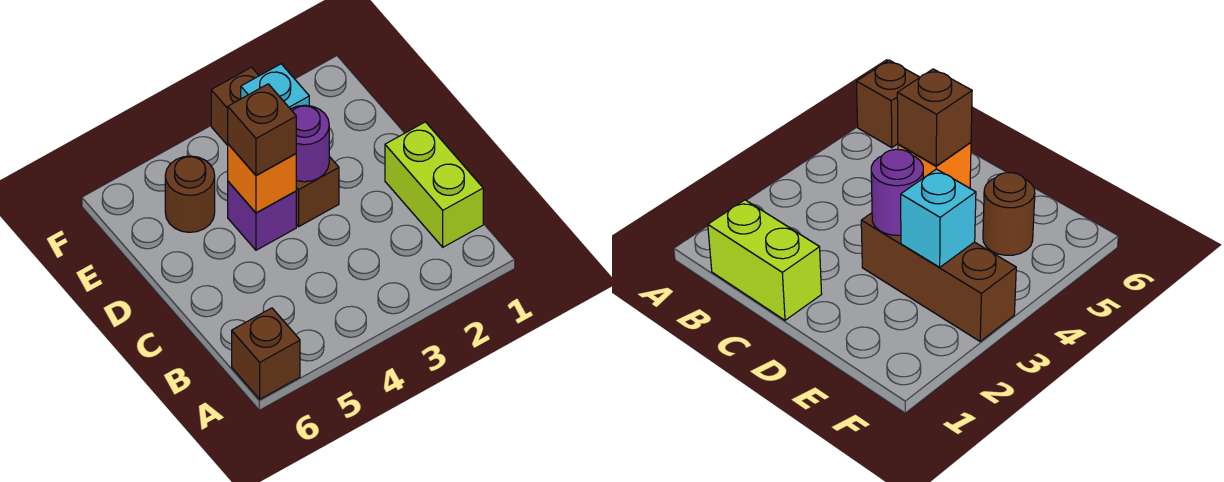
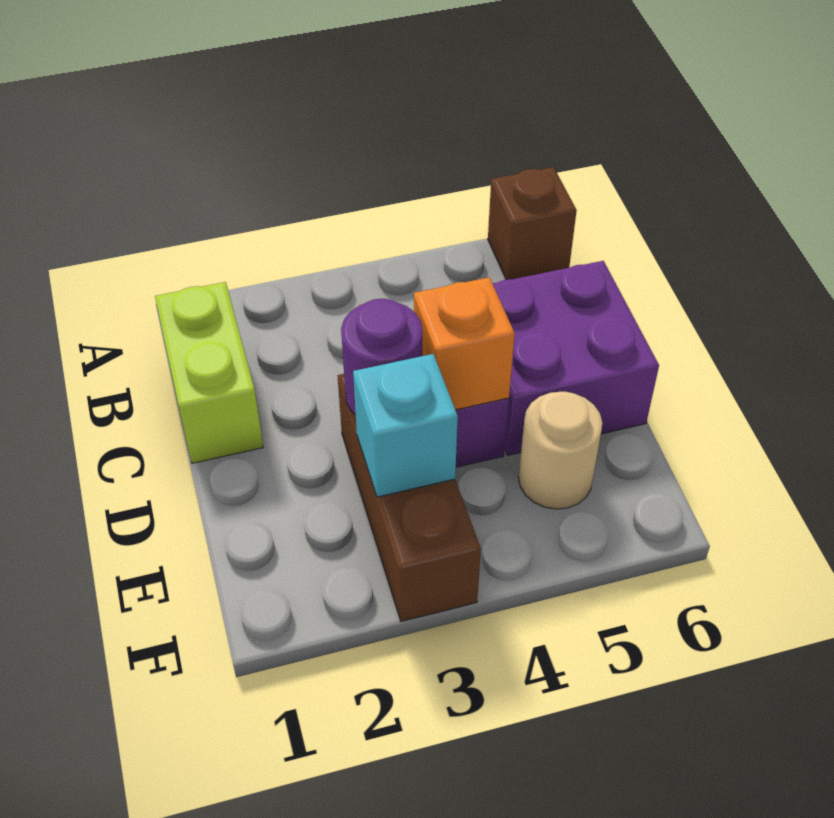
none -> purple 2x2 brick [493,261,659,455]
brown 1x1 brick [228,84,296,176] -> none
brown 1x1 round brick [165,156,215,232] -> tan 1x1 round brick [518,392,602,509]

